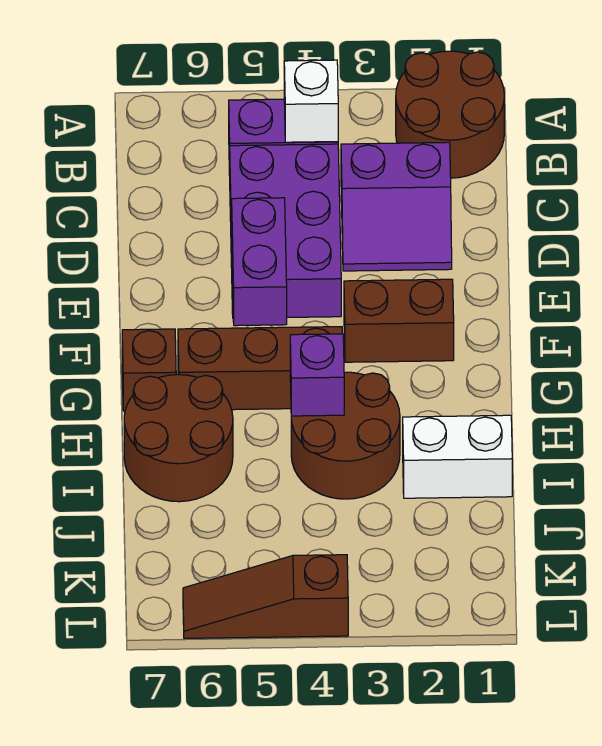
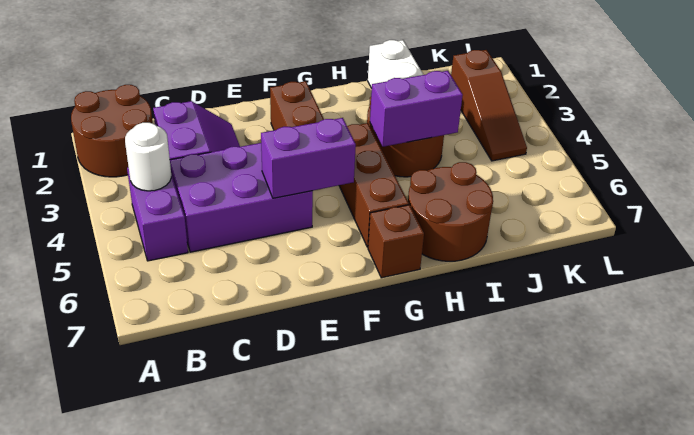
white 1x1 brick [284,60,338,142] -> white 1x1 round brick [125,123,171,191]
purple 1x1 brick [290,334,344,416] -> purple 1x2 brick [370,71,463,147]
brown 1x3 slope [183,555,348,638] -> brown 1x3 slope moved to [451,50,527,161]

